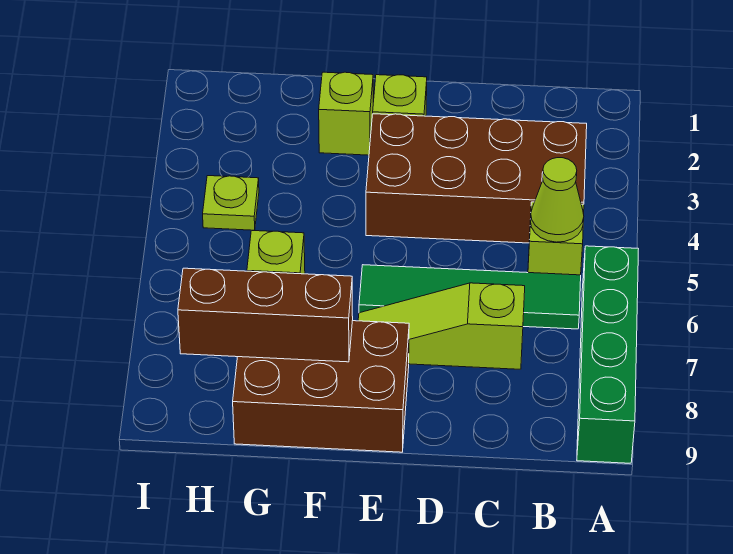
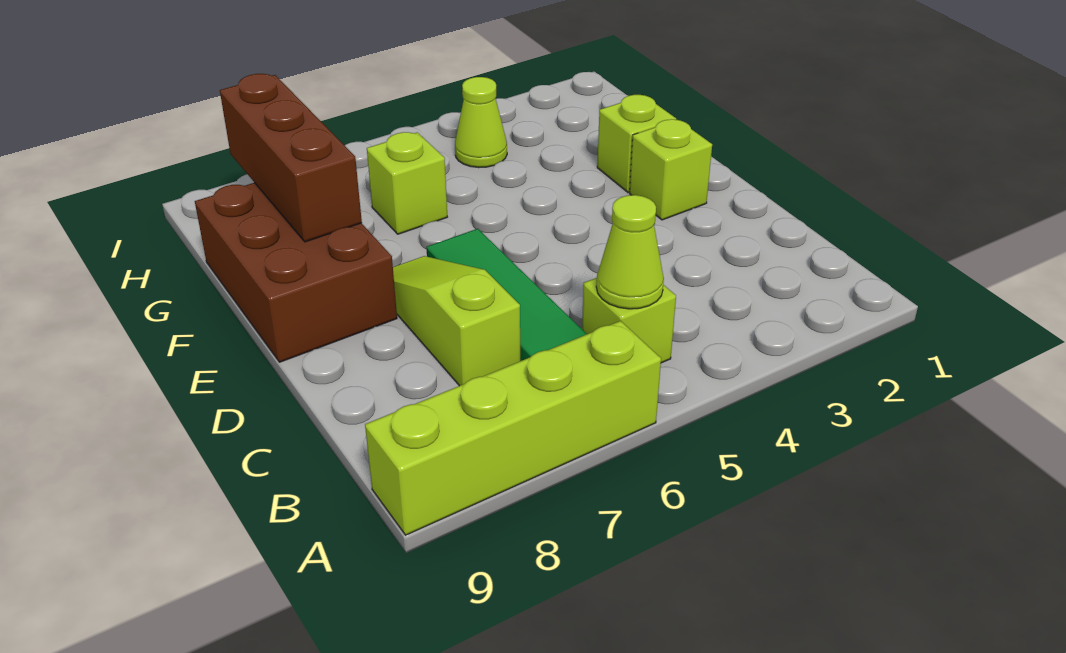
green 1x4 brick [577,246,638,463] -> lime 1x4 brick [365,321,661,535]
brown 2x4 brick [366,114,587,243] -> none
lime 1x1 plate [203,176,259,230] -> lime 1x1 cone [455,77,507,168]

